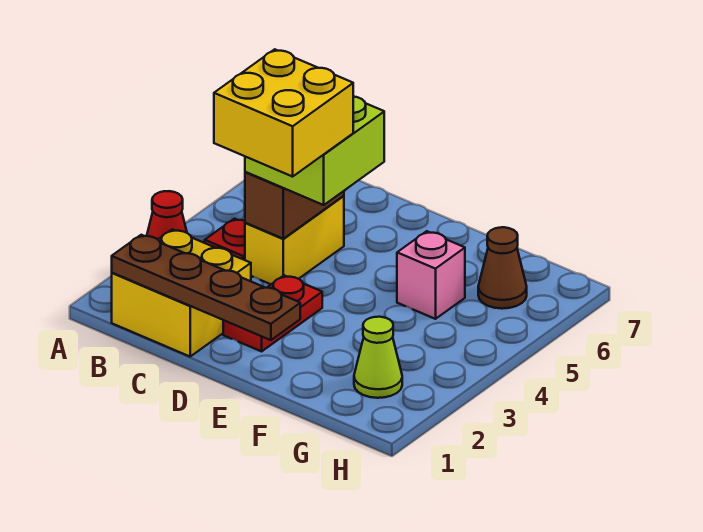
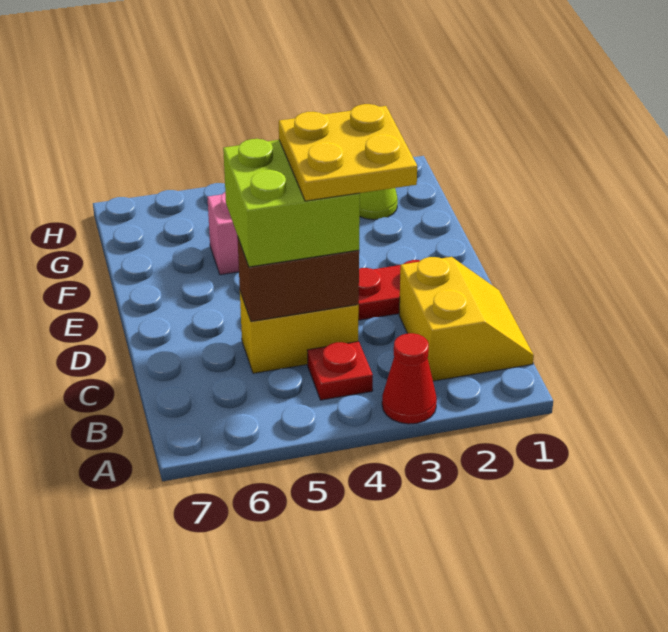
yellow 2x2 brick [112,229,251,356] -> yellow 2x2 slope [399,257,534,381]
brown 1x4 plate [112,235,300,340] -> none
yellow 2x2 brick [214,49,353,177] -> yellow 2x2 plate [279,104,417,201]
brown 1x1 cone [478,227,527,309] -> none

